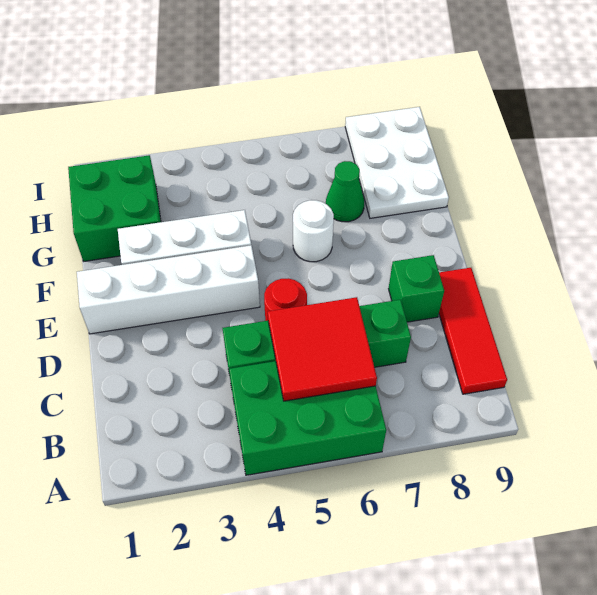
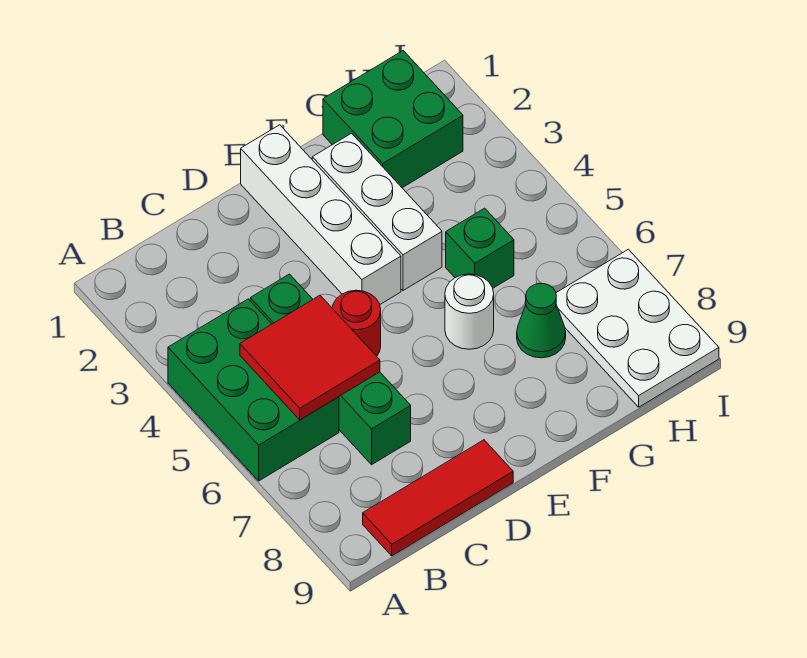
green 1x1 brick [389,255,444,322] -> green 1x1 brick moved to [446,208,514,288]
white 2x3 plate [345,107,449,218] -> white 2x3 plate turned to [556,249,719,407]

